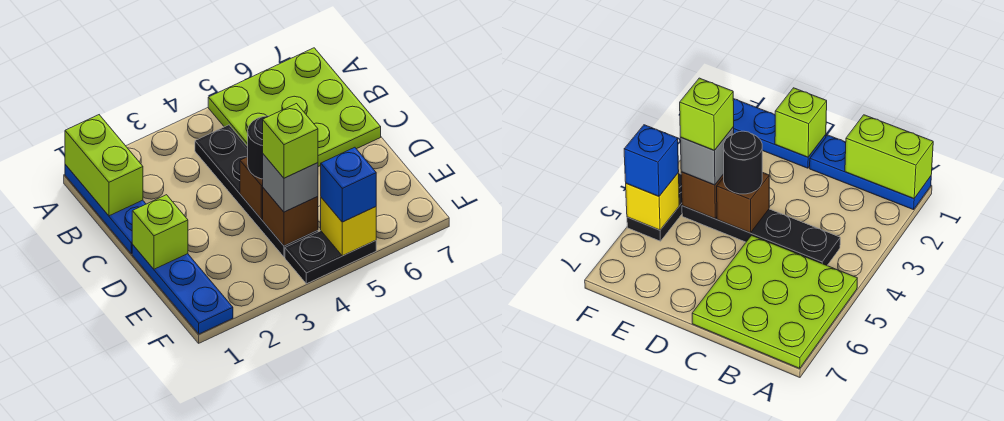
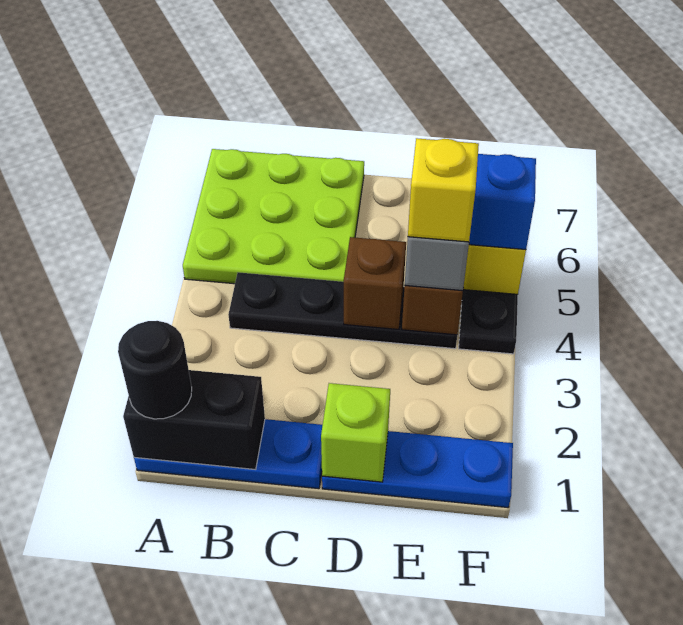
lime 1x2 brick [65,115,143,216] -> black 1x2 brick [123,370,265,470]
black 1x1 round brick [248,116,269,179] -> black 1x1 round brick moved to [118,321,192,419]
lime 1x1 brick [263,104,318,178] -> yellow 1x1 brick [408,138,479,242]

